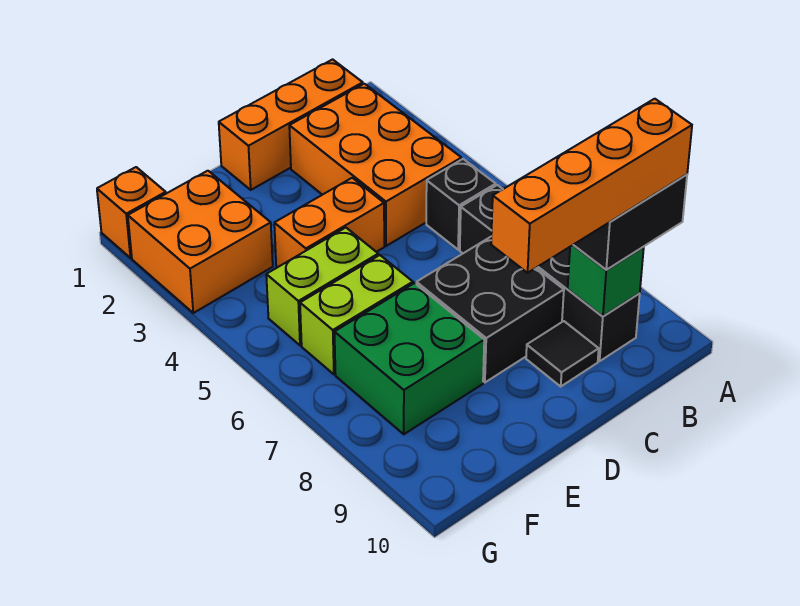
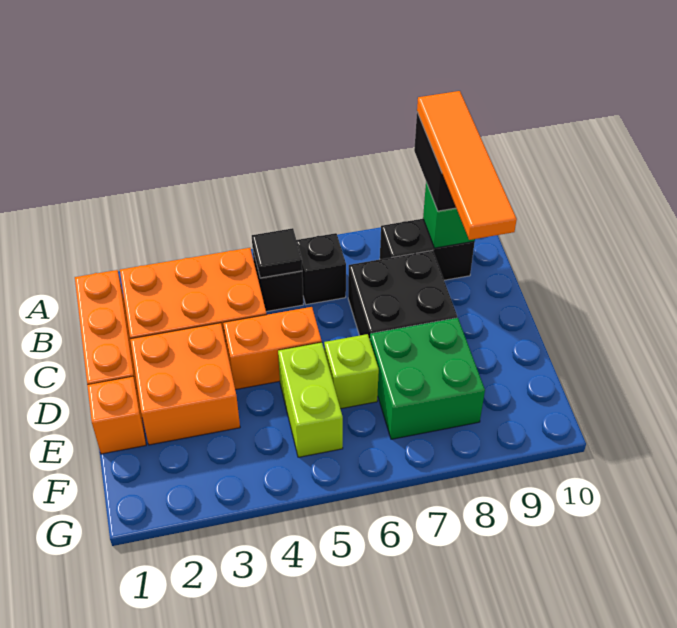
orange 1x4 brick [491,99,692,273] -> orange 1x4 tile [417,91,517,240]
black 1x1 tile [526,321,599,386] -> black 1x1 tile moved to [252,228,302,278]
orange 1x2 brick [274,178,384,267] -> orange 1x2 brick turned to [223,307,322,390]
lime 1x2 brick [300,255,413,374] -> lime 1x1 brick [324,334,379,409]
orange 2x2 brick [128,171,273,313] -> orange 2x2 brick moved to [130,323,240,445]
orange 1x1 brick [97,167,166,258] -> orange 1x1 brick moved to [87,377,146,454]

